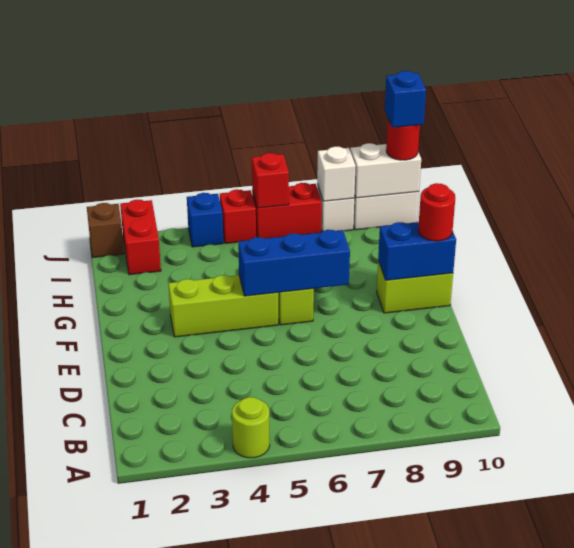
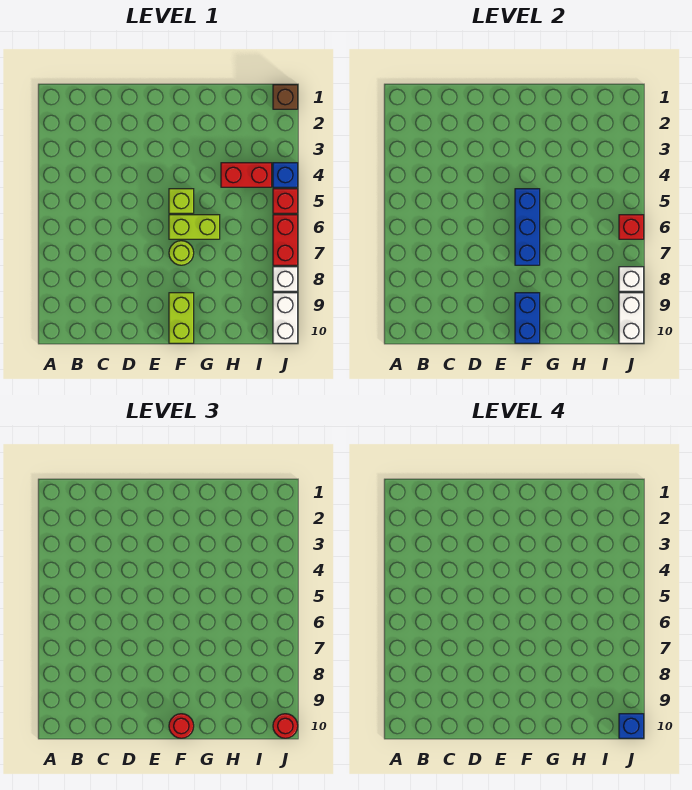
lime 1x1 round brick [232,397,270,458] -> lime 1x1 round brick moved to [169,241,194,265]
lime 1x3 brick [168,275,278,337] -> lime 1x1 brick [169,189,194,213]
red 1x2 brick [120,200,161,275] -> red 1x2 brick moved to [221,163,272,187]

